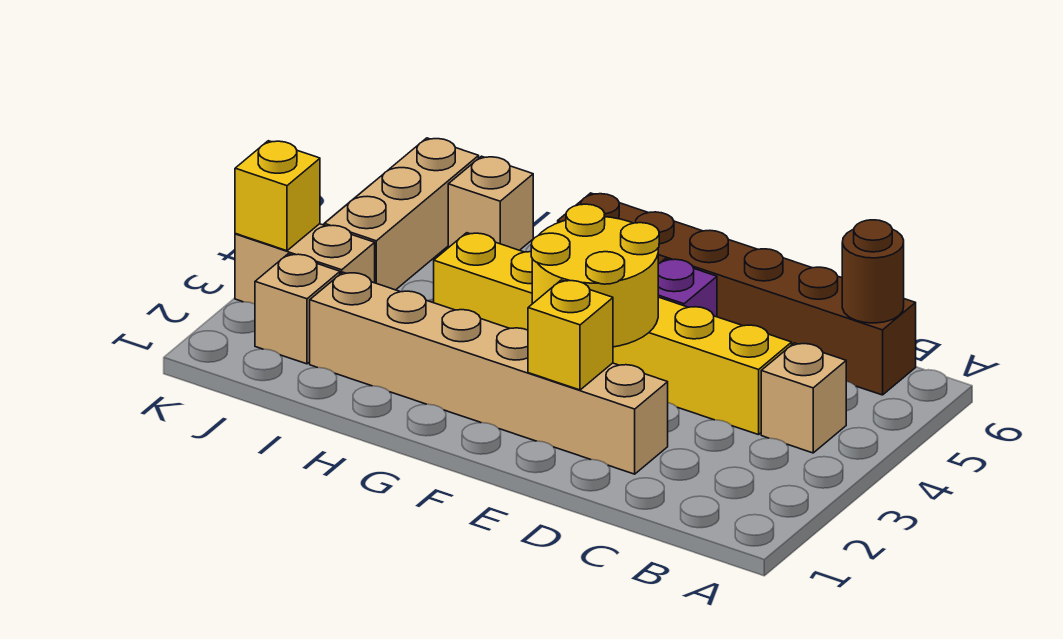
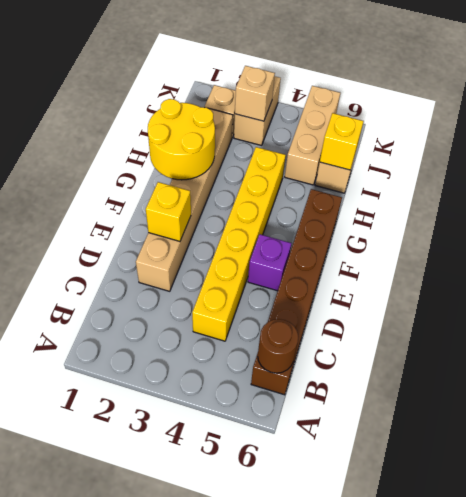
tan 1x1 brick [761,343,846,453] -> tan 1x1 brick moved to [235,66,275,121]
yellow 2x2 round brick [531,204,659,347] -> yellow 2x2 round brick moved to [148,99,215,180]
tan 1x3 brick [324,138,479,290] -> tan 1x3 brick turned to [285,86,340,185]
yellow 1x1 brick [235,141,320,251] -> yellow 1x1 brick moved to [320,113,364,170]

